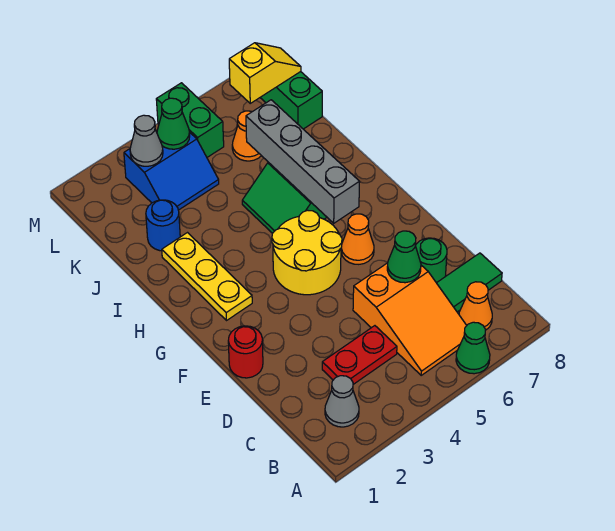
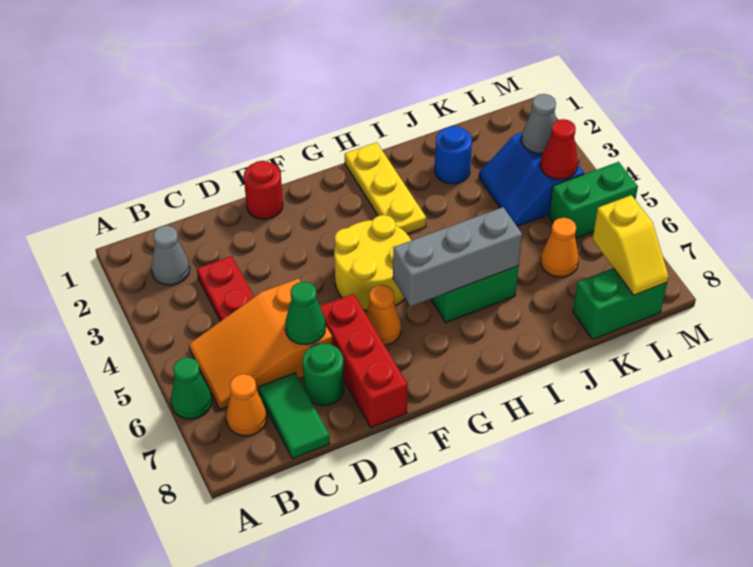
none -> red 1x3 brick [320,294,408,427]
yellow 1x3 plate [162,233,252,321] -> yellow 1x3 plate turned to [345,142,426,234]
grey 1x4 brick [246,100,360,223] -> grey 1x3 brick [393,207,522,306]
green 1x1 cone [157,98,190,149] -> red 1x1 cone [540,119,578,179]

